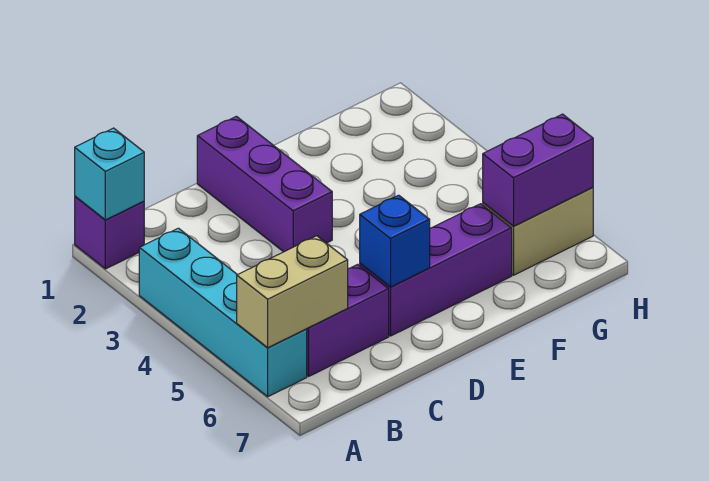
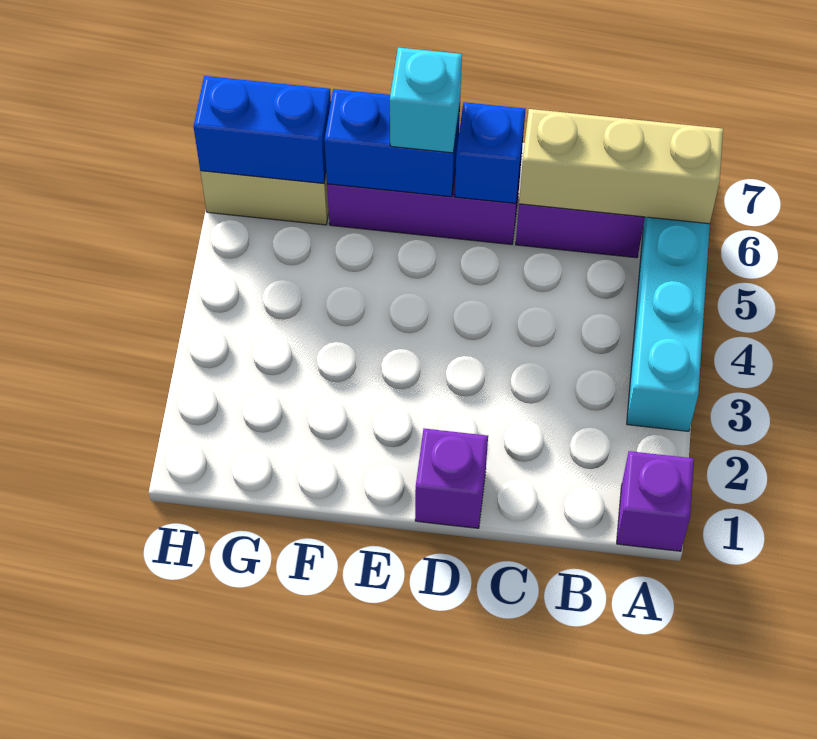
cyan 1x1 brick [75,128,144,220] -> cyan 1x1 brick moved to [390,48,462,153]
tan 1x2 brick [237,236,348,348] -> tan 1x3 brick [519,109,723,224]
purple 1x3 brick [197,116,332,252] -> purple 1x1 brick [415,429,488,528]
none -> blue 1x2 brick [324,89,460,197]
purple 1x2 brick [483,114,593,226] -> blue 1x2 brick [194,76,331,183]

